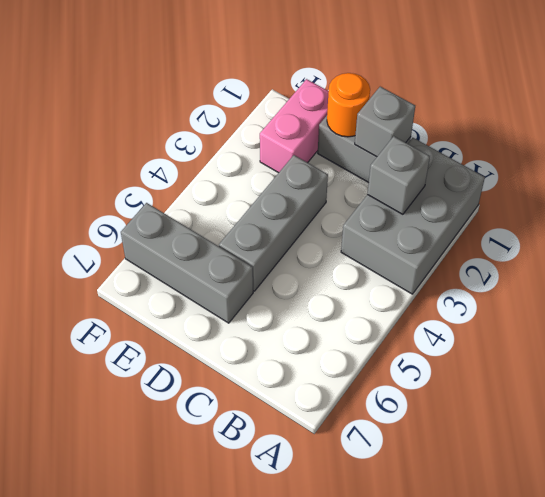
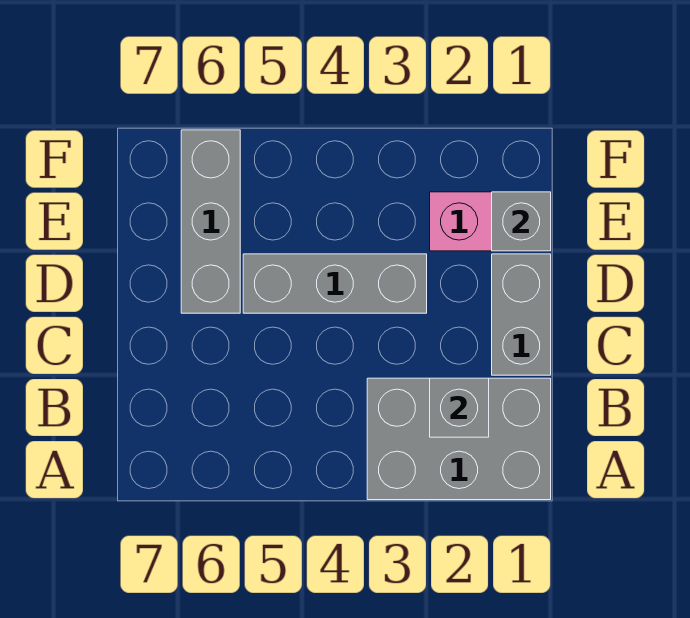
grey 1x1 brick [355,87,415,157] -> grey 1x1 brick moved to [492,192,551,251]
orange 1x1 round brick [327,73,370,137] -> none

